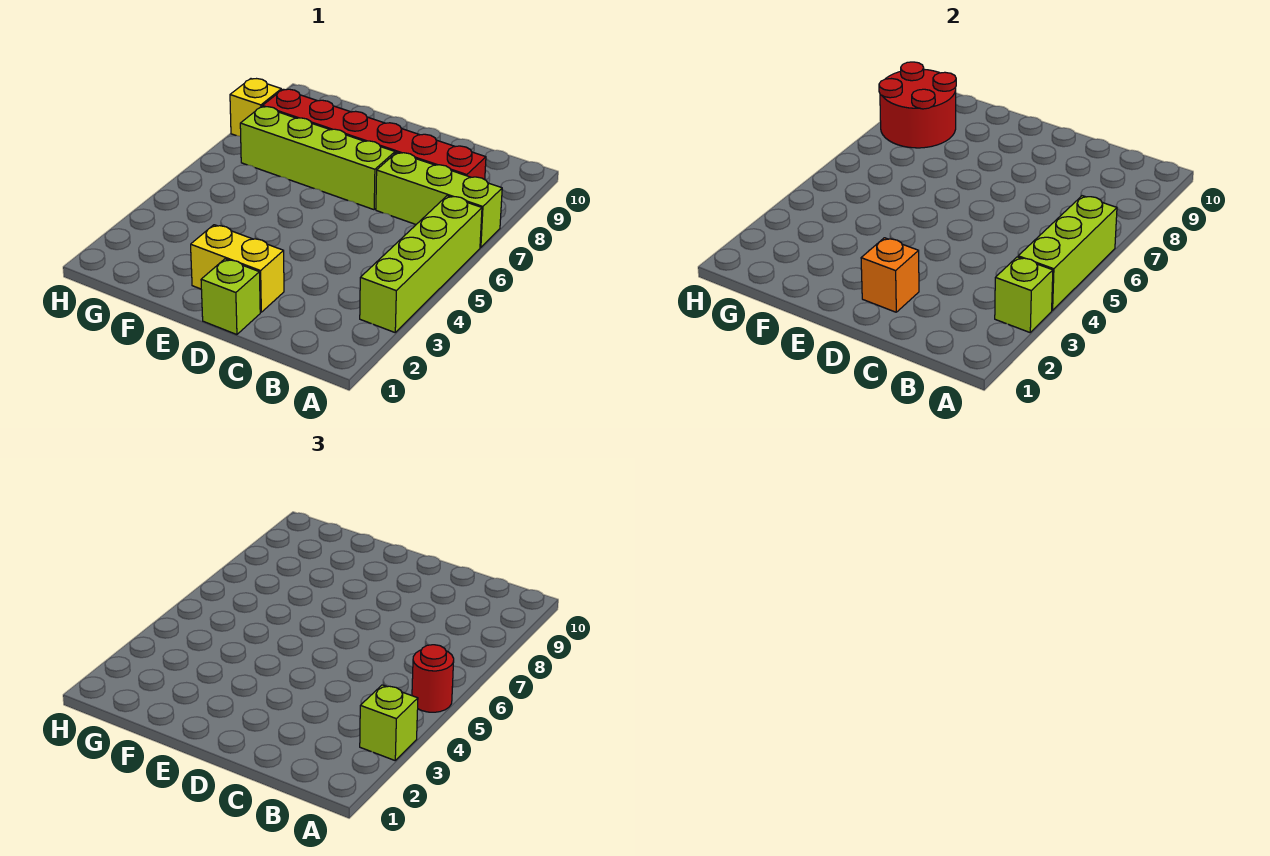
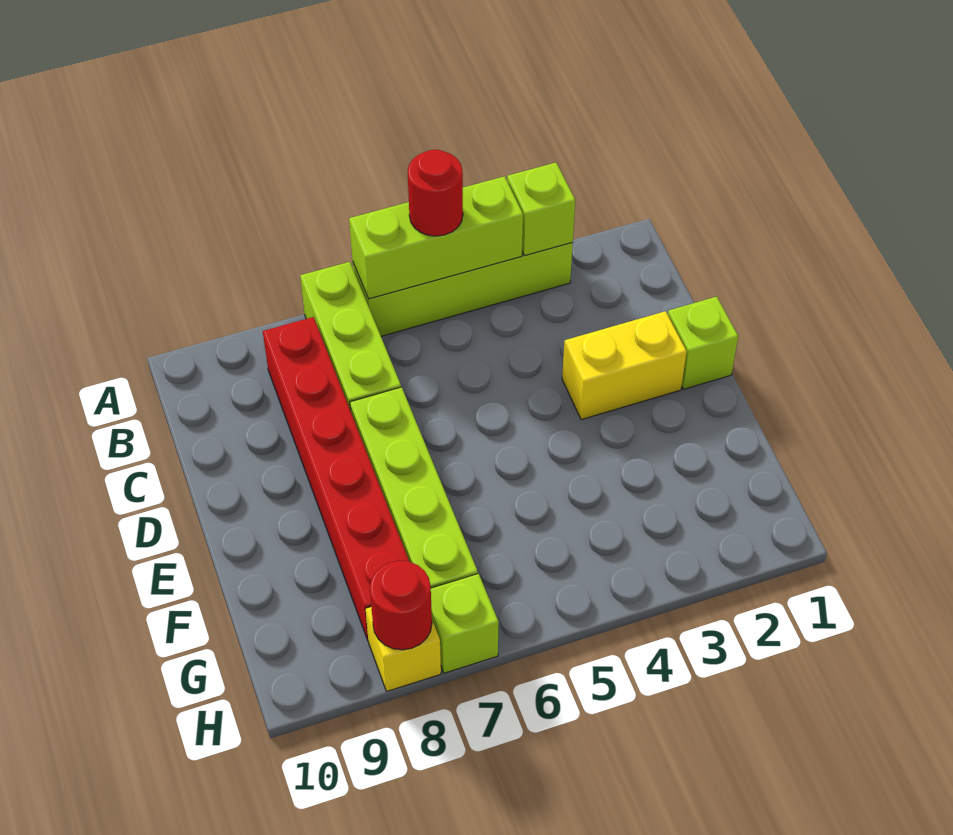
lime 1x1 brick [360,685,418,760] -> lime 1x1 brick moved to [431,574,499,673]
yellow 1x2 brick [191,225,284,312] -> yellow 1x2 brick turned to [562,311,687,420]
orange 1x1 brick [861,238,919,312] -> none
red 2x2 round brick [879,62,956,148] -> red 1x1 round brick [370,561,432,650]

